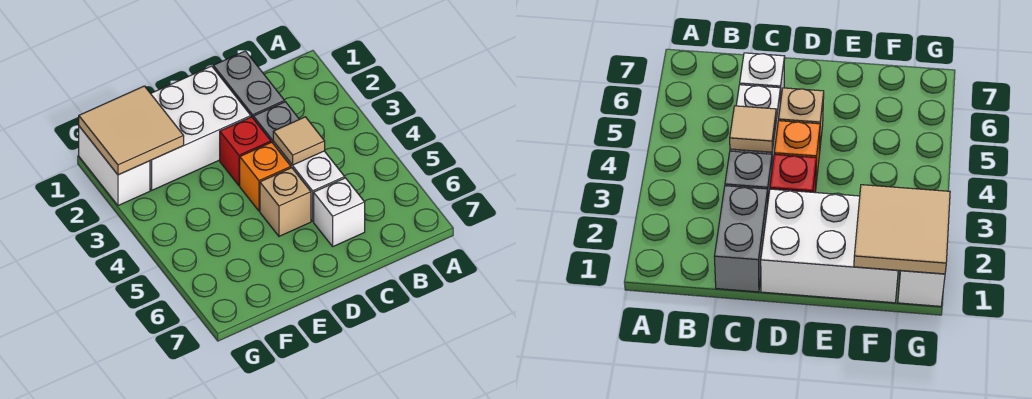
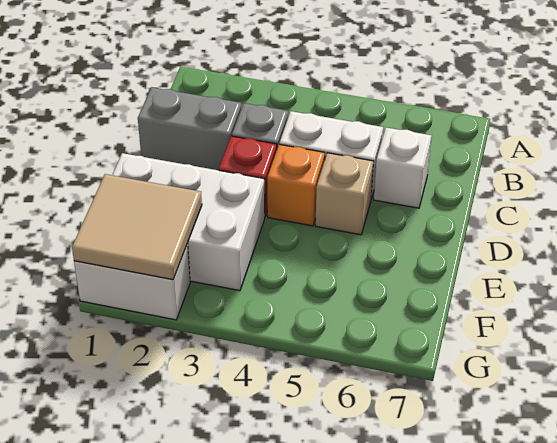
tan 1x1 tile [273,117,325,165] -> none
white 2x3 brick [150,66,251,190] -> white 2x3 brick turned to [112,153,265,291]

